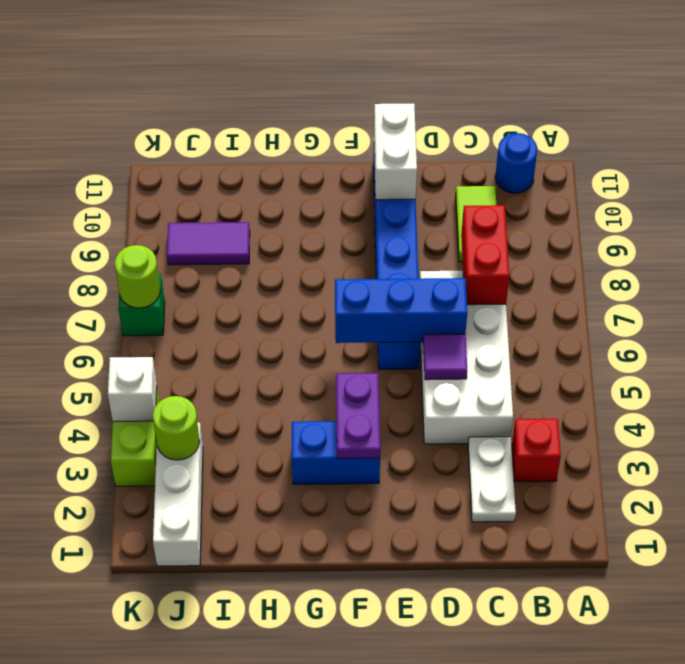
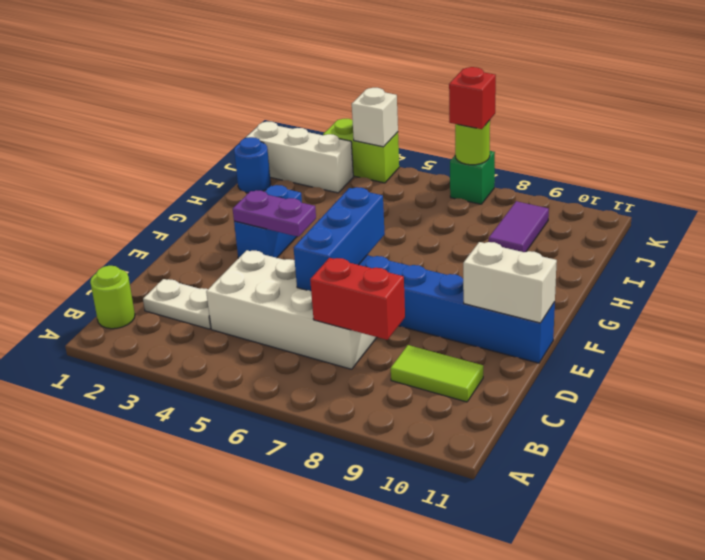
red 1x1 brick [512,419,561,482] -> red 1x1 brick moved to [449,67,496,129]
blue 1x1 round brick [495,133,537,193] -> blue 1x1 round brick moved to [234,137,271,193]
purple 1x1 tile [423,334,467,380] -> none
lime 1x1 round brick [153,396,200,460] -> lime 1x1 round brick moved to [90,266,135,329]

